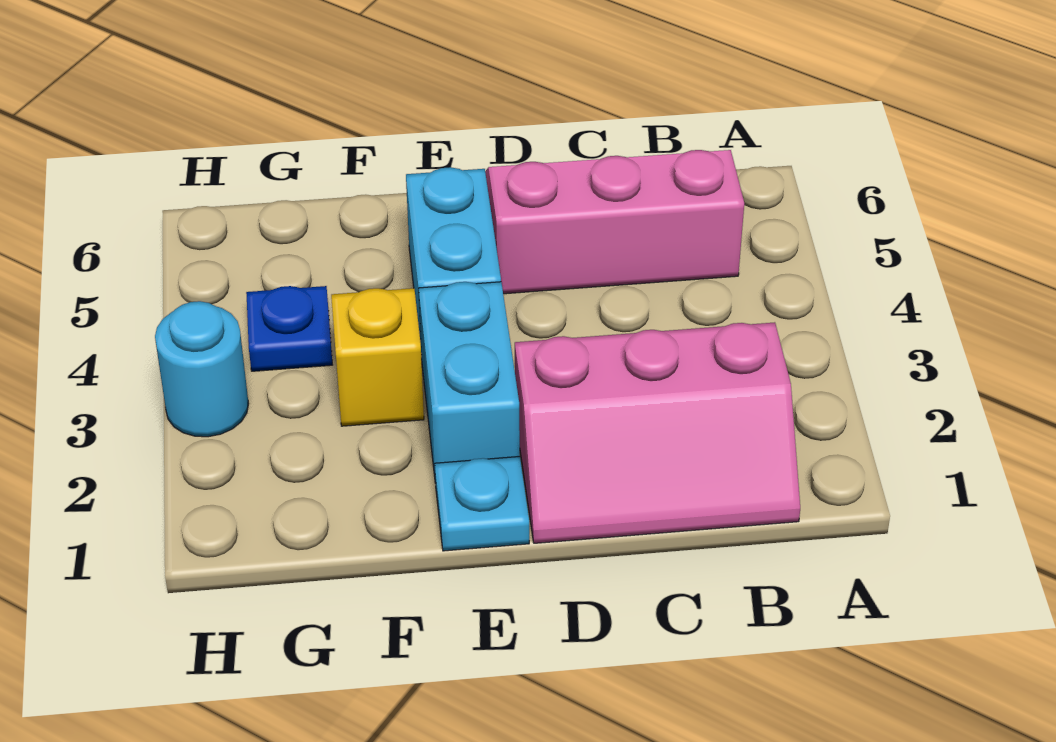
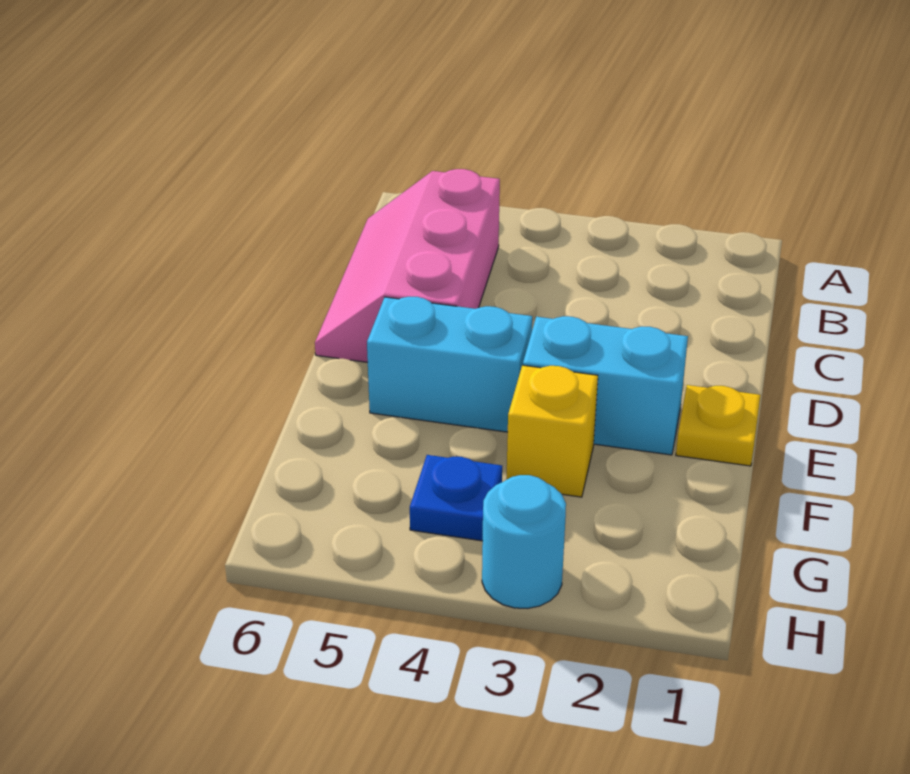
pink 2x3 slope [515,322,800,543] -> none
cyan 1x1 plate [435,457,529,551] -> yellow 1x1 plate [676,385,761,466]

